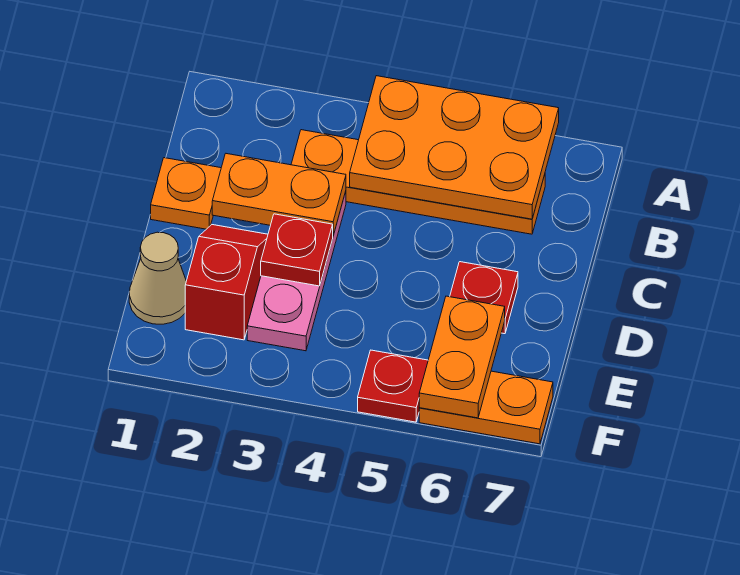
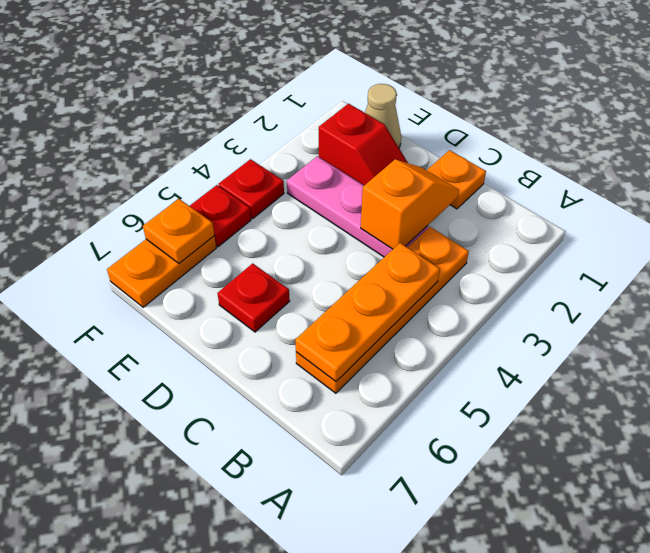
orange 2x3 plate [350,76,559,219] -> orange 1x3 plate [295,243,440,381]
orange 1x2 plate [212,154,346,235] -> orange 1x2 slope [361,160,459,249]
red 1x1 plate [261,214,333,286] -> red 1x1 plate moved to [219,159,284,219]
orange 1x2 plate [419,296,505,418] -> orange 1x1 plate [143,199,214,263]

